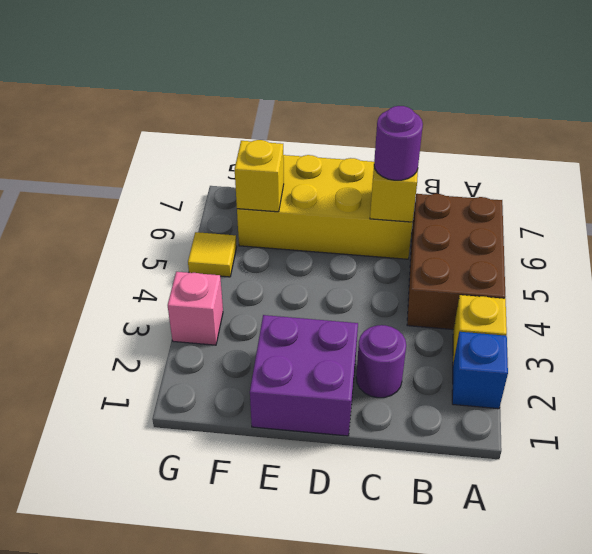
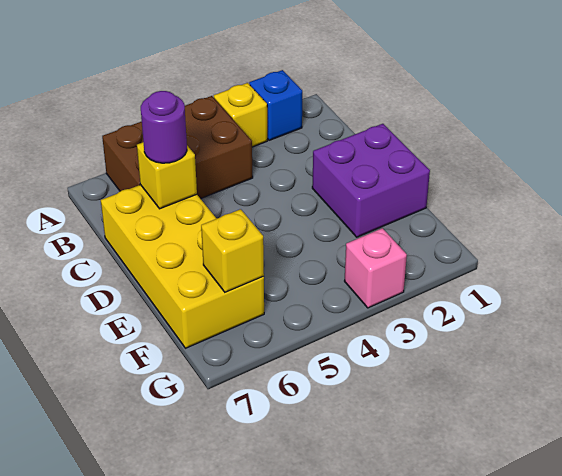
purple 1x1 round brick [356,325,406,398] -> none
yellow 1x1 tile [188,232,237,277] -> none

